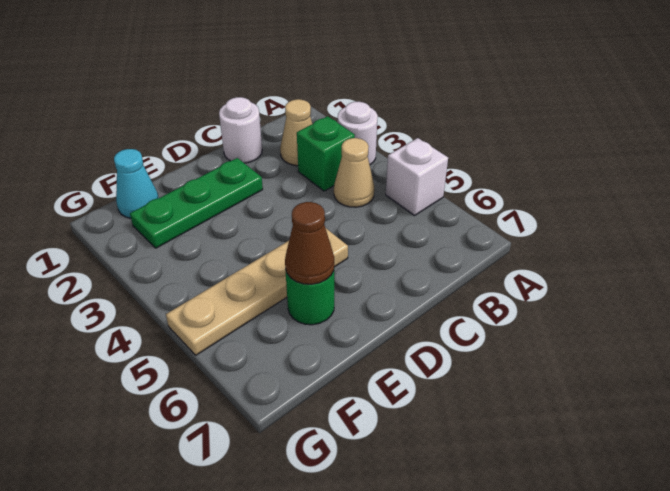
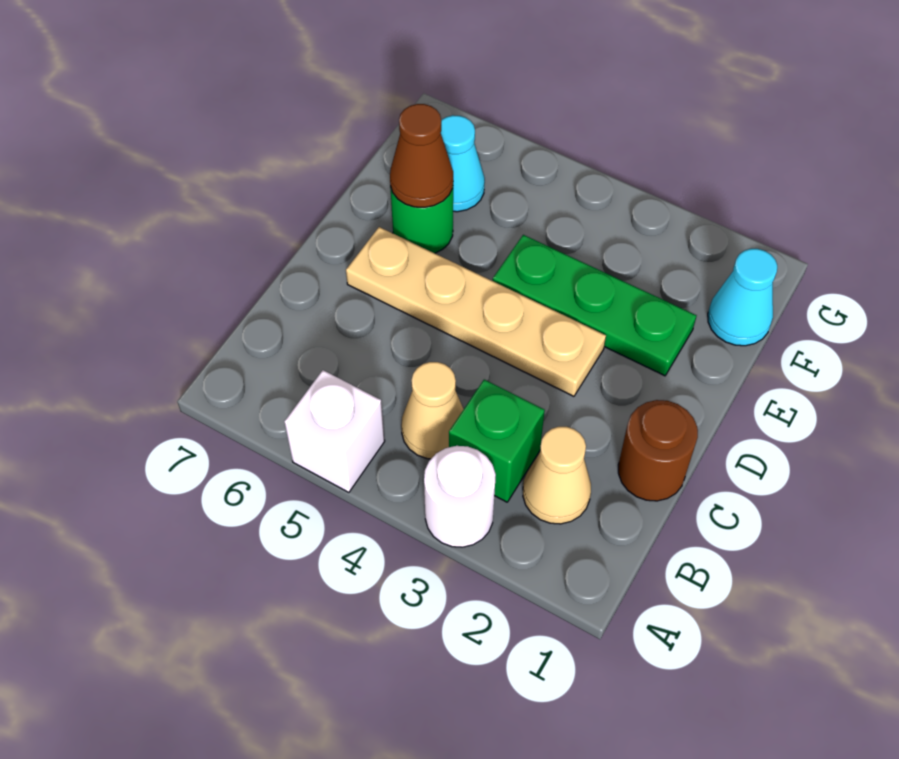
white 1x1 round brick [219,97,262,163] -> brown 1x1 round brick [618,400,698,501]
green 1x3 plate [130,158,263,248] -> green 1x3 plate turned to [493,235,697,376]
tan 1x4 plate [166,229,348,355] -> tan 1x4 plate turned to [346,227,606,396]
none -> cyan 1x1 cone [441,115,485,212]

